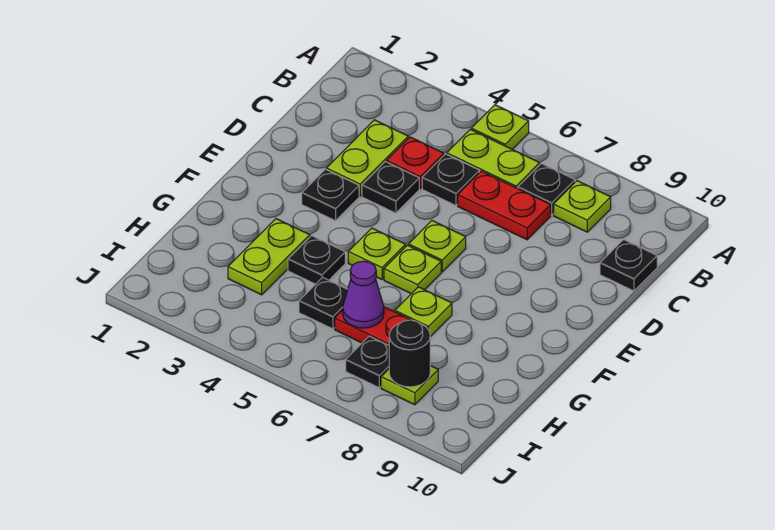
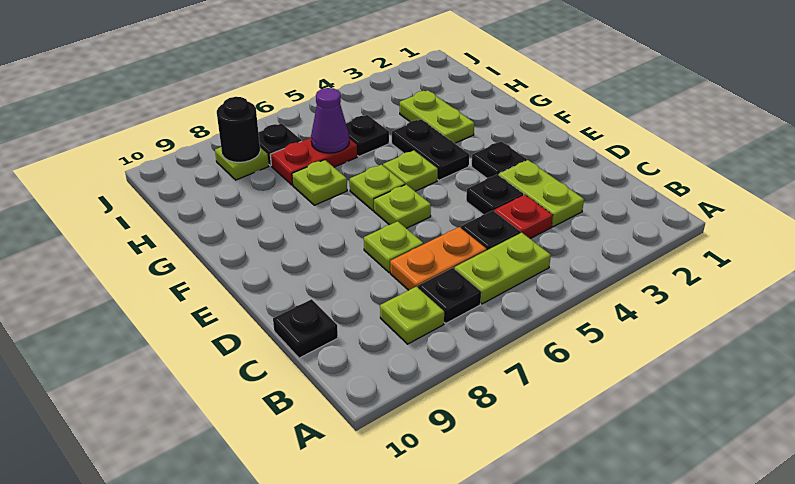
lime 1x1 plate [471,105,529,149] -> lime 1x1 plate moved to [364,221,423,272]
red 1x2 plate [458,171,551,240] -> orange 1x2 plate [390,227,487,290]
black 1x1 plate [288,236,345,284] -> black 1x2 plate [392,119,469,180]

